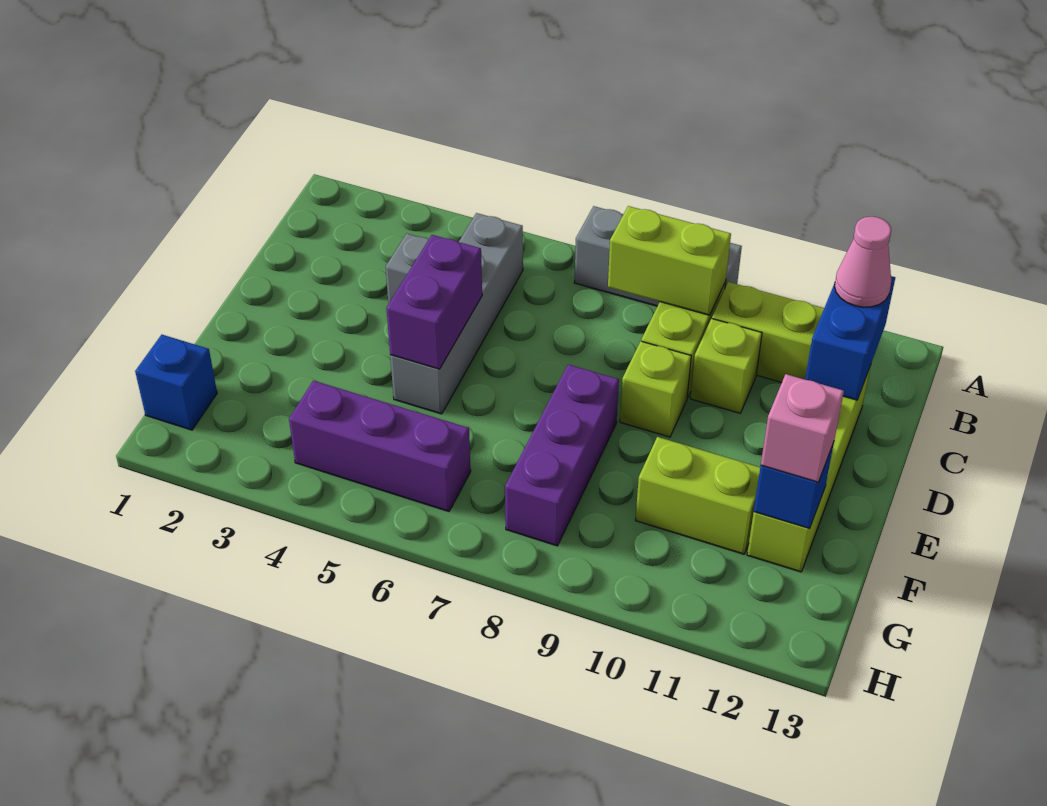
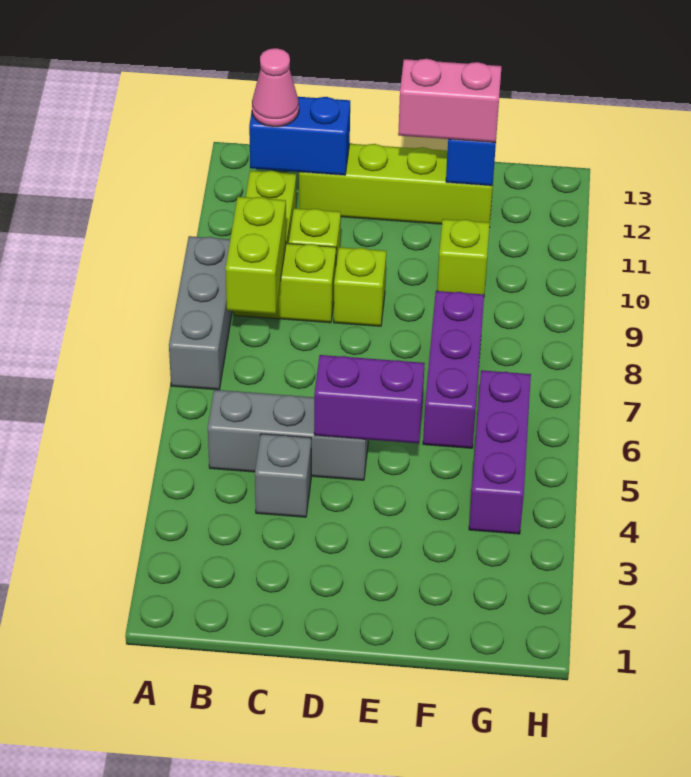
grey 1x4 brick [390,213,523,414] -> grey 1x3 brick [208,390,368,480]
purple 1x3 brick [505,364,619,546] -> purple 1x3 brick turned to [423,291,484,448]
lime 1x2 brick [635,437,760,554] -> lime 1x1 brick [437,219,490,294]
pink 1x1 brick [761,374,844,482] -> pink 1x2 brick [398,59,502,142]
blue 1x1 brick [135,335,217,430] -> none

